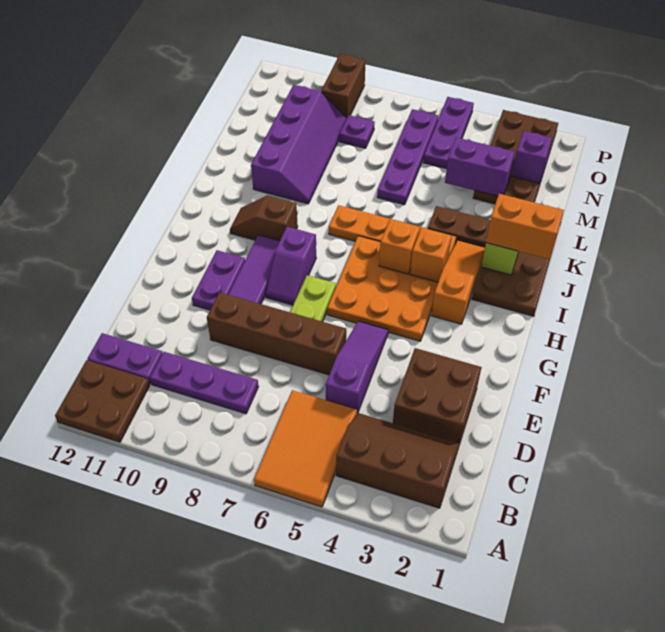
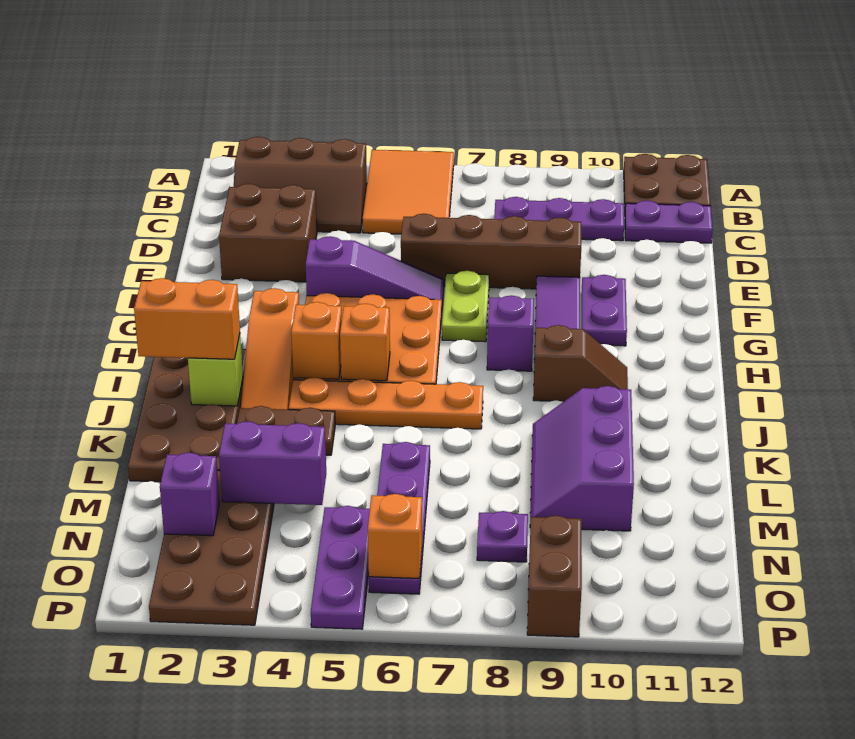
purple 1x3 slope [326,321,388,414] -> purple 1x3 slope turned to [306,236,444,305]
purple 2x4 slope [251,85,347,204] -> purple 2x3 slope [530,386,634,531]
none -> orange 1x1 brick [368,494,422,578]

